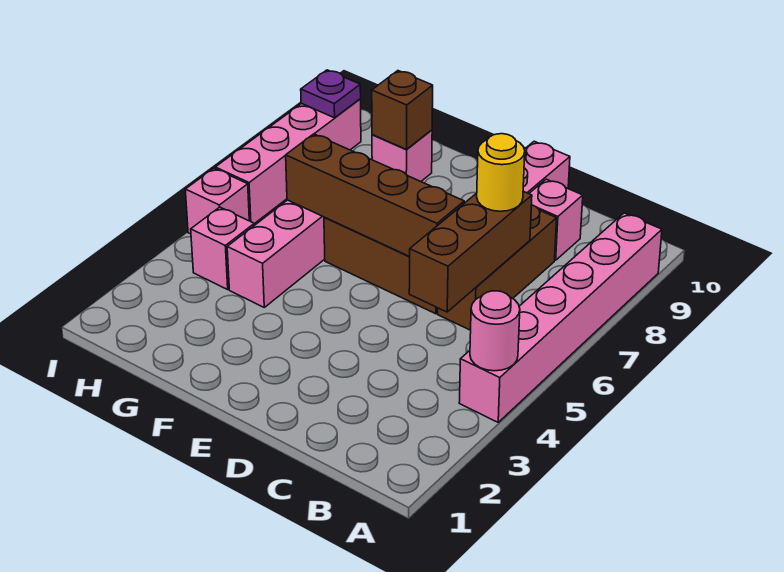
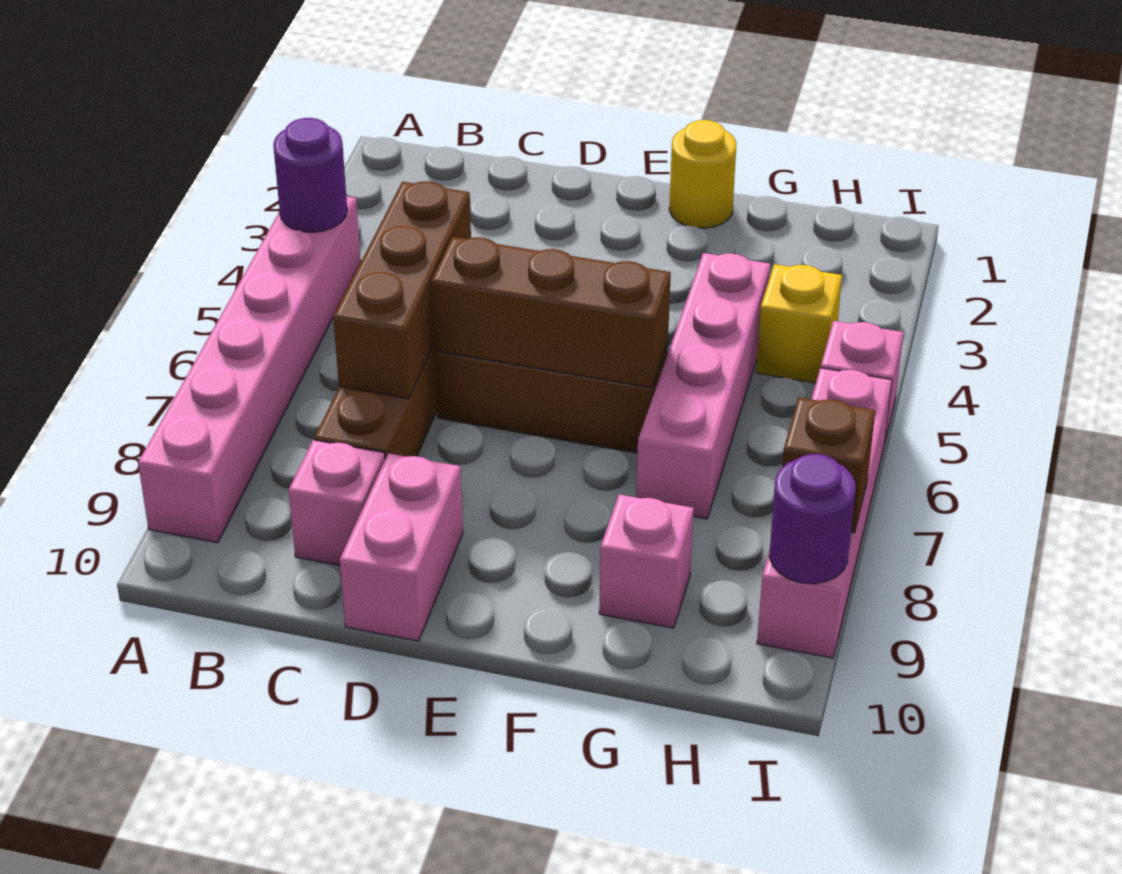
pink 1x1 round brick [470,291,520,371] -> purple 1x1 round brick [273,118,347,232]
yellow 1x1 round brick [477,134,525,211] -> yellow 1x1 round brick moved to [669,120,736,228]
brown 1x4 brick [286,134,464,257] -> brown 1x3 brick [431,237,671,388]
brown 1x1 brick [372,71,433,149] -> brown 1x1 brick moved to [782,397,875,533]
pink 1x1 brick [191,207,254,289] -> yellow 1x1 brick [756,264,842,383]
purple 1x1 plate [301,70,361,118] -> purple 1x1 round brick [769,454,855,584]

